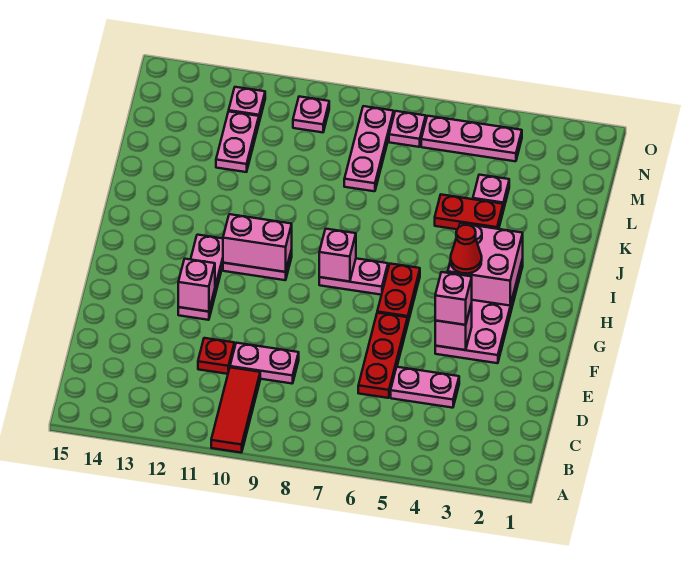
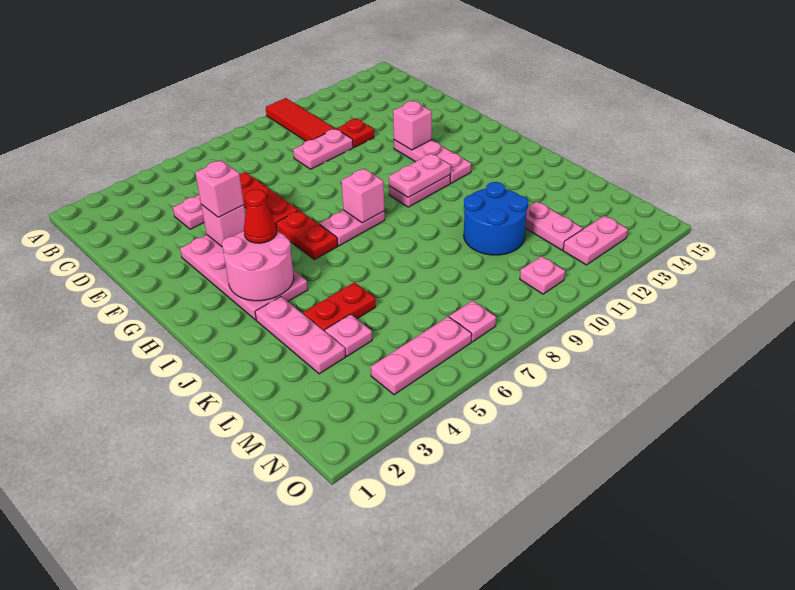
pink 2x2 brick [448,223,523,306] -> pink 2x2 round brick [222,231,294,301]
pink 1x2 brick [223,214,292,272] -> pink 1x2 plate [389,154,451,197]
none -> blue 2x2 round brick [464,182,528,255]
pink 1x3 plate [344,106,394,191] -> pink 1x3 plate moved to [255,297,346,374]
pink 1x1 plate [229,87,265,121] -> pink 1x2 plate [563,216,628,265]

